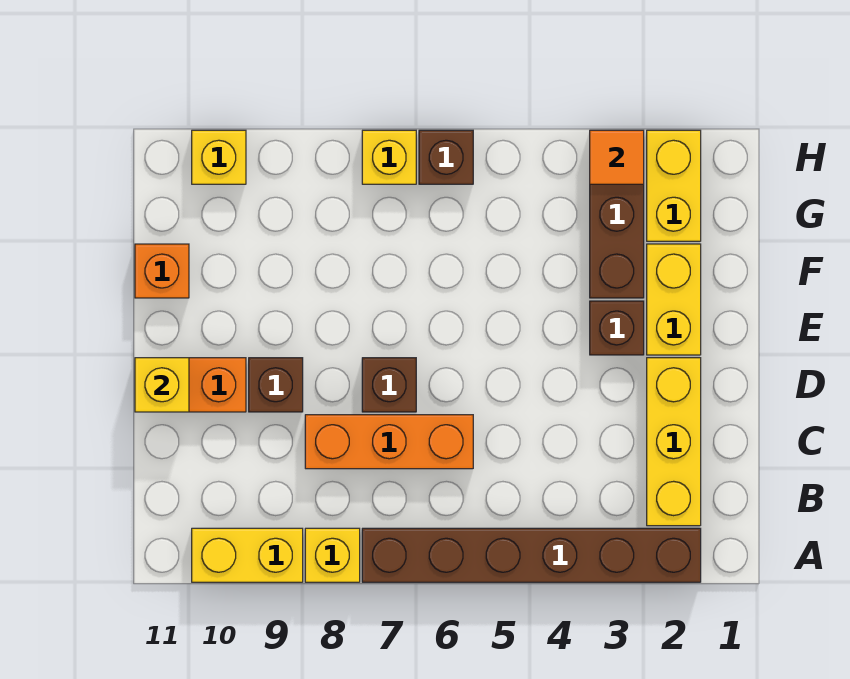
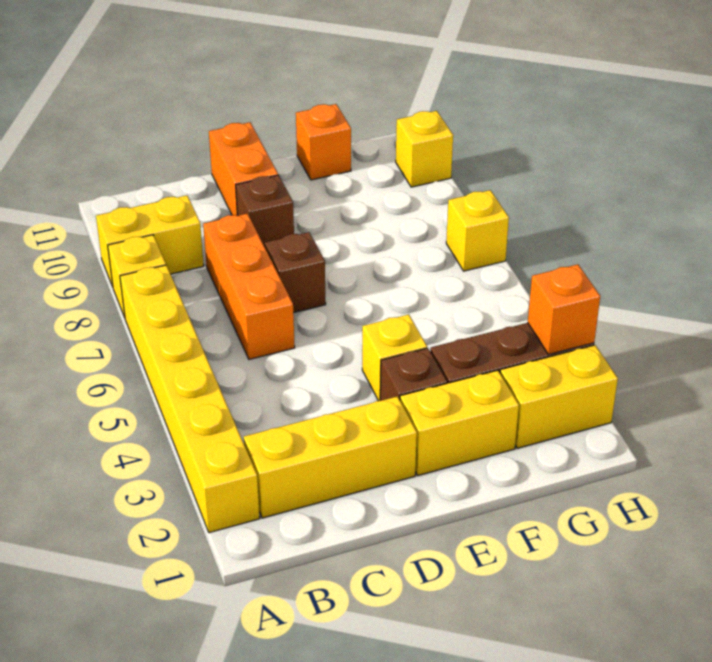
brown 1x6 brick [362,528,701,582] -> yellow 1x6 brick [120,265,260,533]
yellow 1x2 brick [192,528,303,582] -> yellow 1x2 brick turned to [96,195,204,287]
yellow 1x1 brick [135,358,189,412] -> yellow 1x1 brick moved to [362,314,427,401]
orange 1x1 tile [590,130,644,184] -> orange 1x1 brick [528,264,600,355]
brown 1x1 brick [419,130,473,184] -> none

